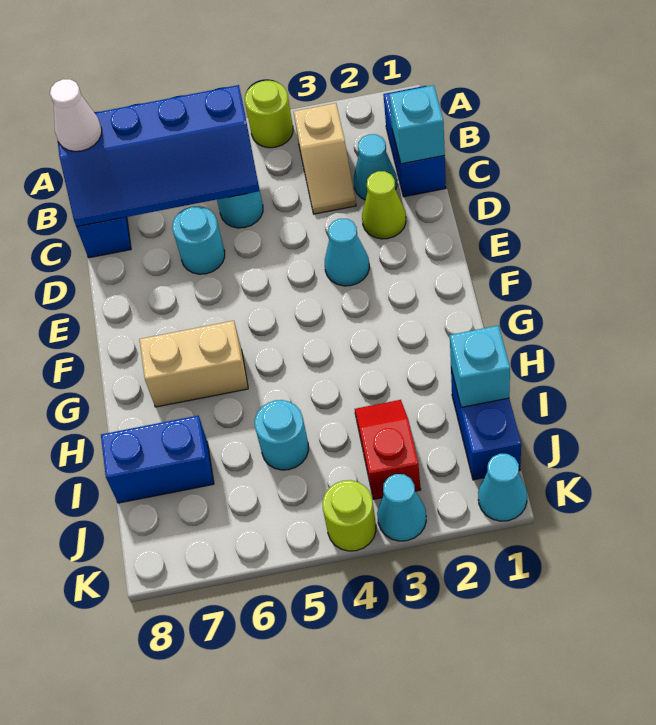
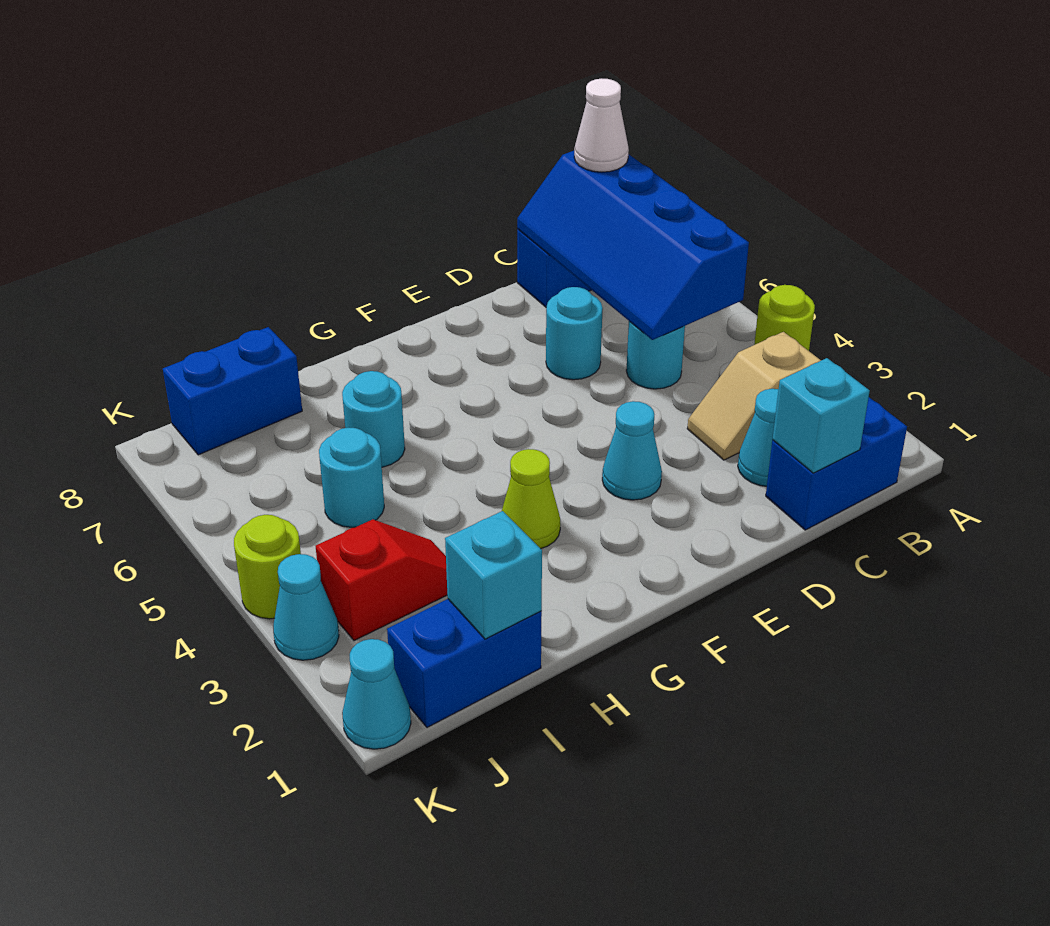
lime 1x1 cone [362,171,406,239] -> lime 1x1 cone moved to [502,449,560,549]
tan 1x2 brick [139,321,248,407] -> none
none -> cyan 1x1 round brick [342,371,405,467]
blue 1x2 brick [101,416,214,503] -> blue 1x2 brick turned to [163,327,302,455]

